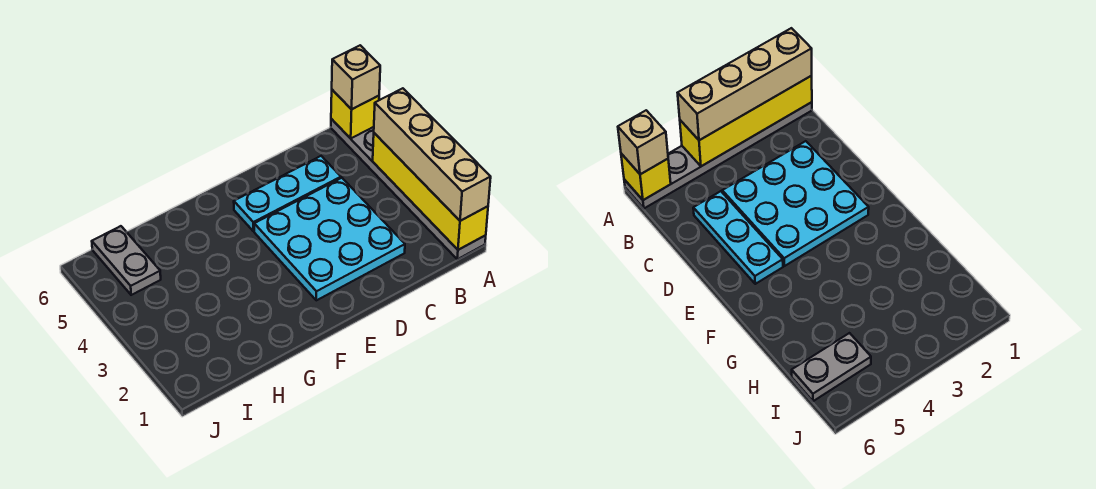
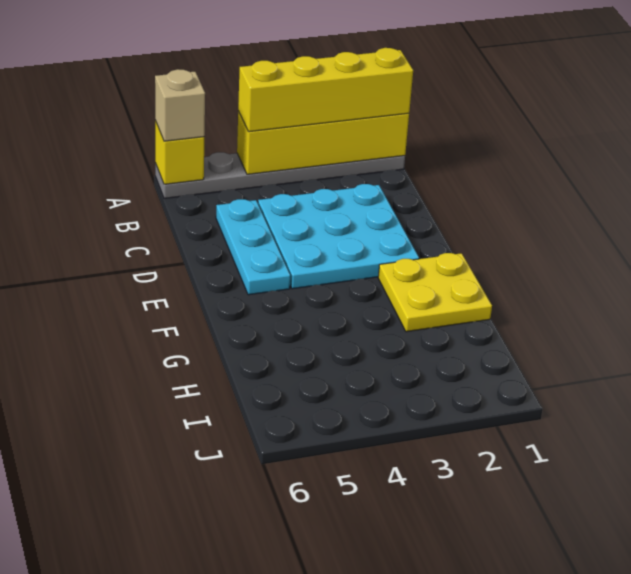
tan 1x4 brick [374,88,491,221] -> yellow 1x4 brick [238,48,413,132]
none -> yellow 2x2 plate [378,253,492,332]
grey 1x2 plate [92,226,161,295] -> none

